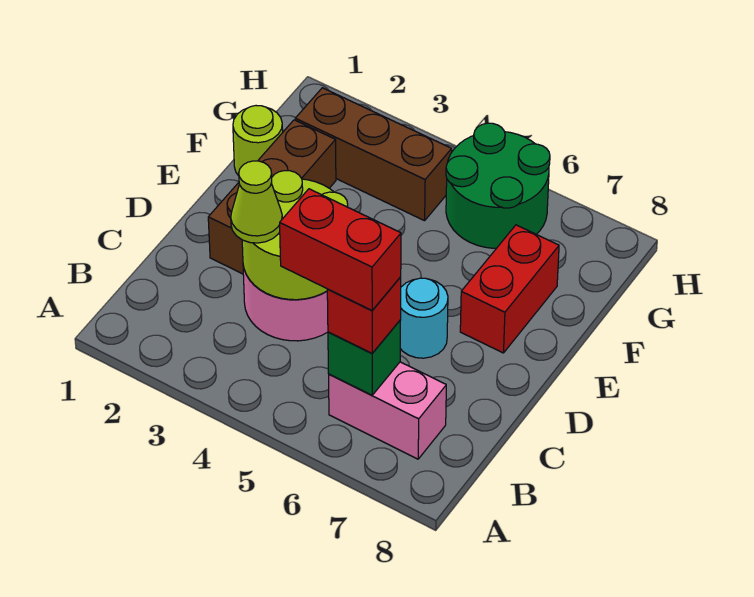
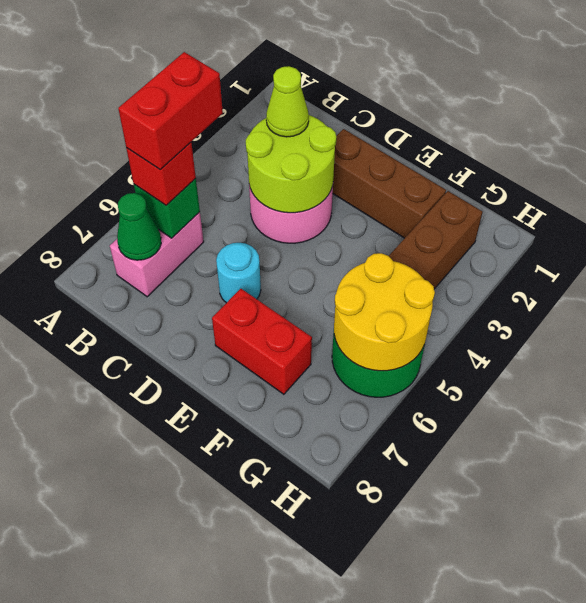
none -> green 1x1 cone [117,193,161,260]
lime 1x1 round brick [233,106,283,176] -> none
none -> yellow 2x2 round brick [334,253,435,371]

